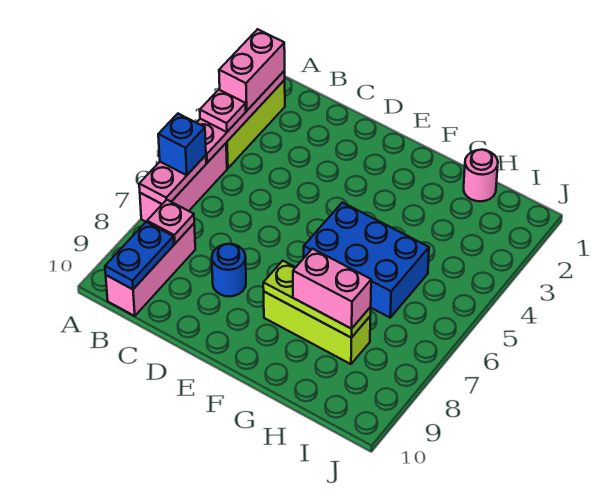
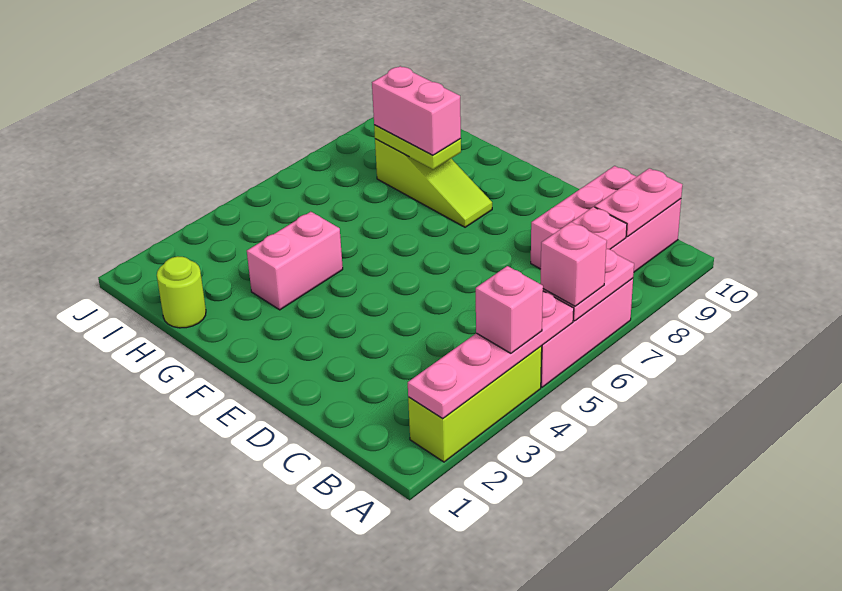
pink 1x2 brick [219,29,285,111] -> pink 1x2 brick moved to [247,212,343,310]
pink 1x1 plate [200,90,246,132] -> pink 1x1 brick [476,266,543,353]
blue 1x1 brick [158,114,206,175] -> pink 1x1 brick [540,222,607,306]
pink 1x3 brick [106,224,195,316] -> pink 2x3 brick [531,166,681,272]
blue 1x2 plate [105,222,174,289] -> pink 1x2 plate [595,168,682,237]
blue 1x1 round brick [212,244,246,296] -> none
blue 2x3 brick [304,203,429,318] -> none
lime 1x3 brick [264,292,370,364] -> lime 1x3 slope [375,139,492,227]
lime 1x3 plate [263,261,371,338] -> lime 1x2 plate [374,125,461,169]
pink 1x1 round brick [464,150,498,201] -> lime 1x1 round brick [157,256,206,328]

